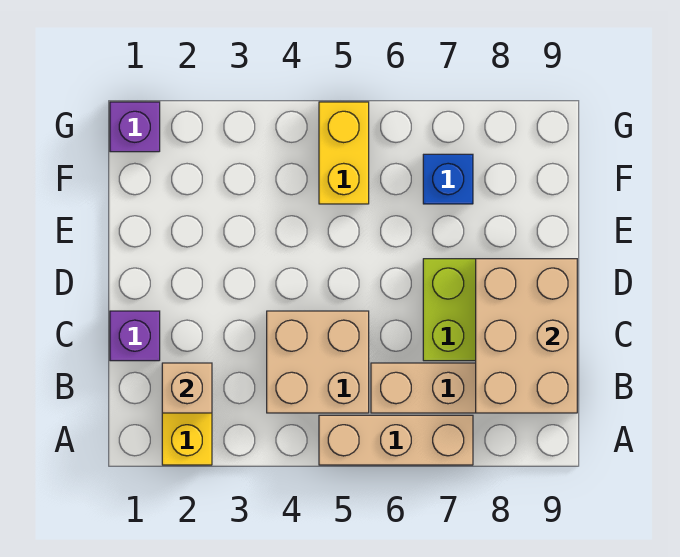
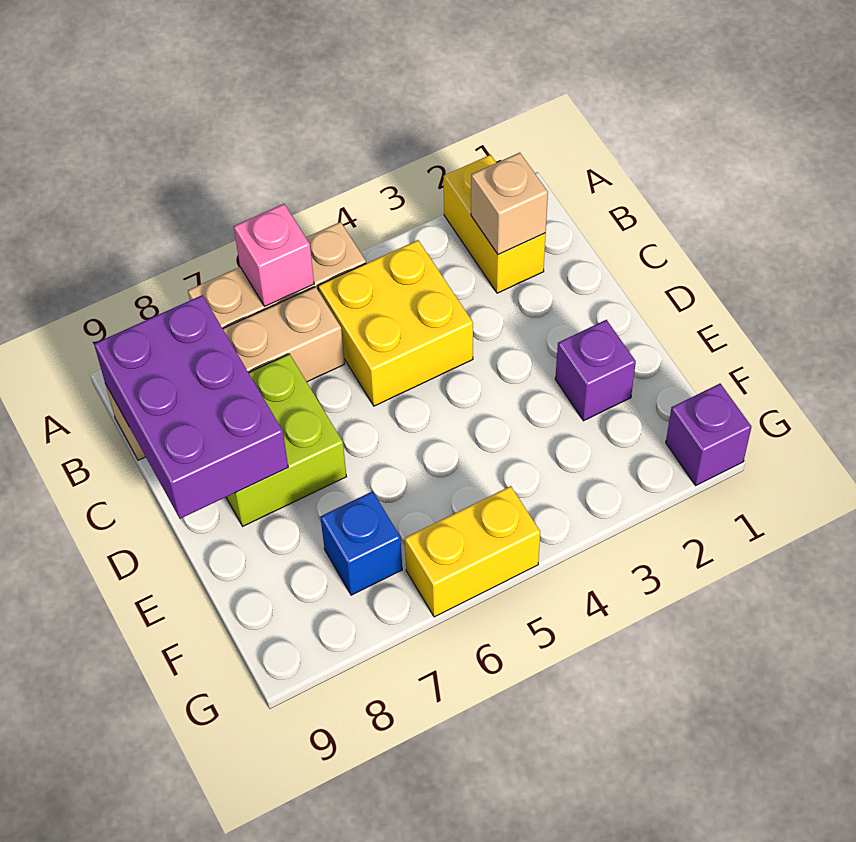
none -> pink 1x1 brick [234,204,314,306]
tan 2x2 brick [267,311,369,413] -> yellow 2x2 brick [318,240,473,406]
tan 2x3 brick [476,259,577,413] -> purple 2x3 brick [94,295,288,519]
purple 1x1 brick [110,311,160,361] -> purple 1x1 brick moved to [555,320,636,421]
yellow 1x2 brick [319,102,369,204] -> yellow 1x2 brick turned to [405,486,540,617]

